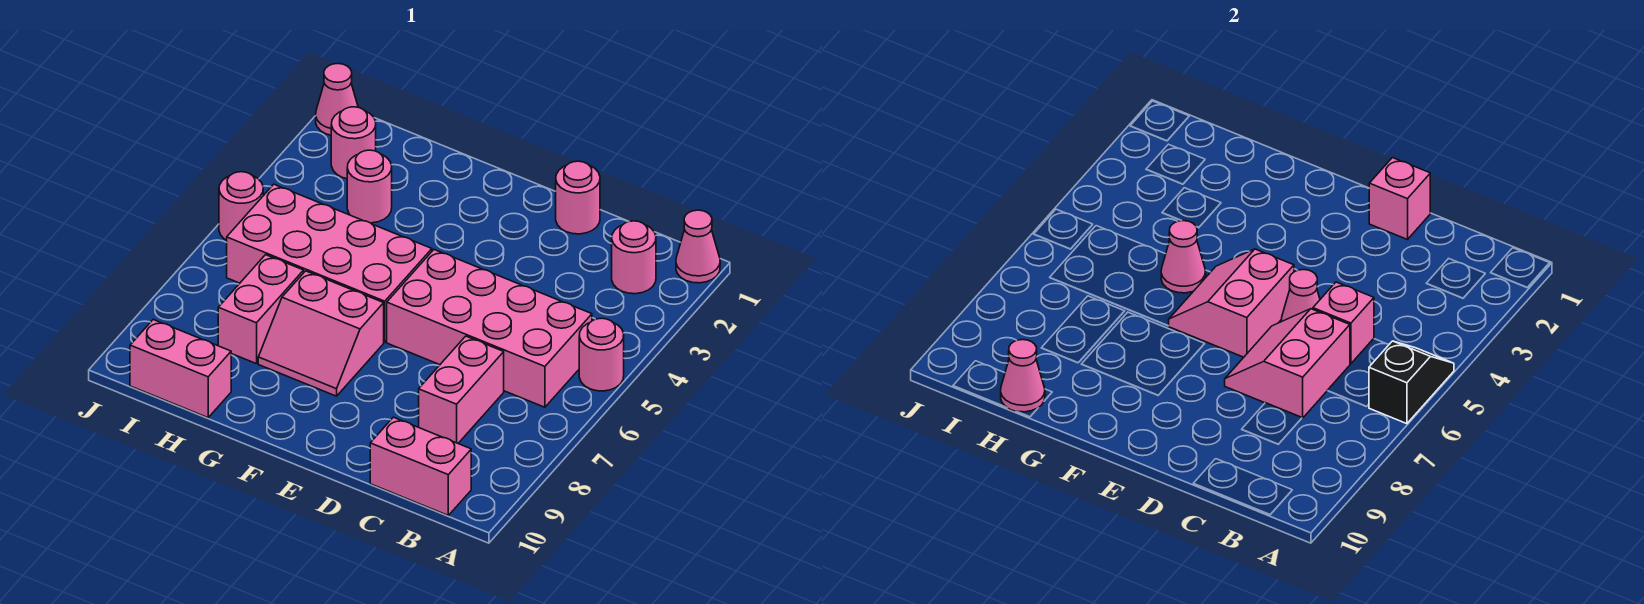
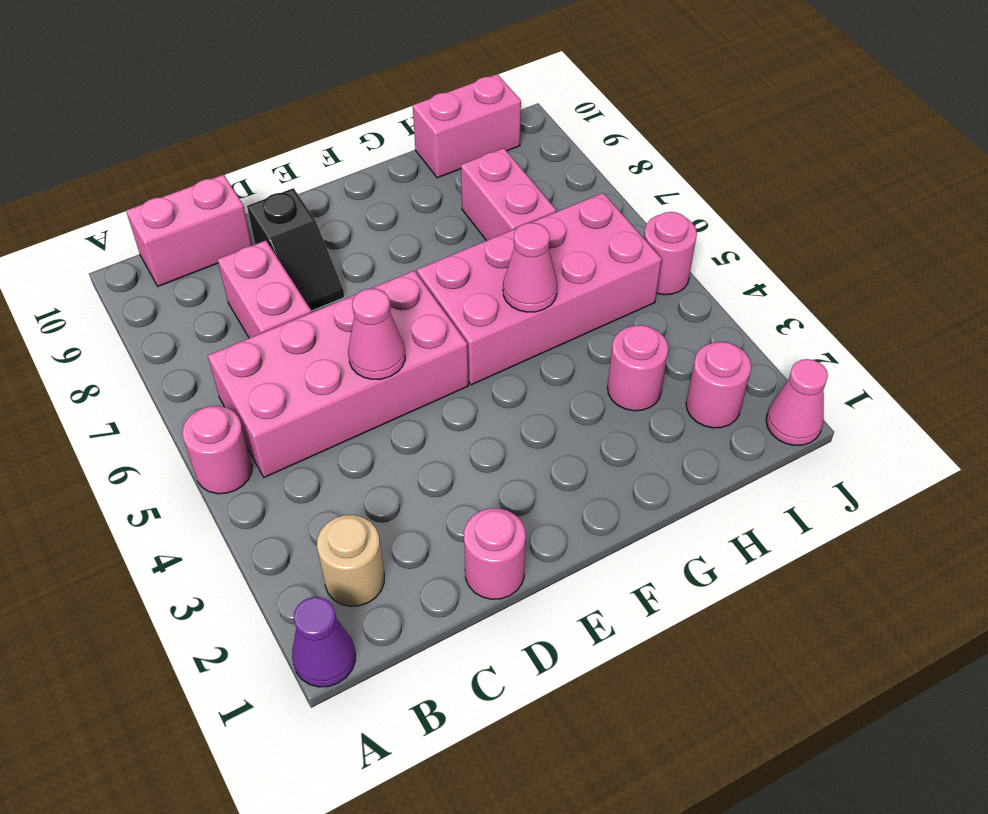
pink 1x1 cone [676,210,720,283] -> purple 1x1 cone [292,597,355,687]
black 1x2 slope [1369,341,1454,424] -> black 1x2 slope moved to [247,188,344,311]
pink 1x1 round brick [612,221,656,294] -> tan 1x1 round brick [317,515,384,606]
pink 1x1 brick [1313,282,1374,364] -> none
pink 2x2 slope [1225,309,1350,418] -> none
pink 1x1 brick [1369,158,1430,240] -> none
pink 2x2 slope [1169,249,1294,357] -> none
pink 2x2 slope [258,271,384,396] -> none
pink 1x1 cone [1001,340,1045,412] -> none

